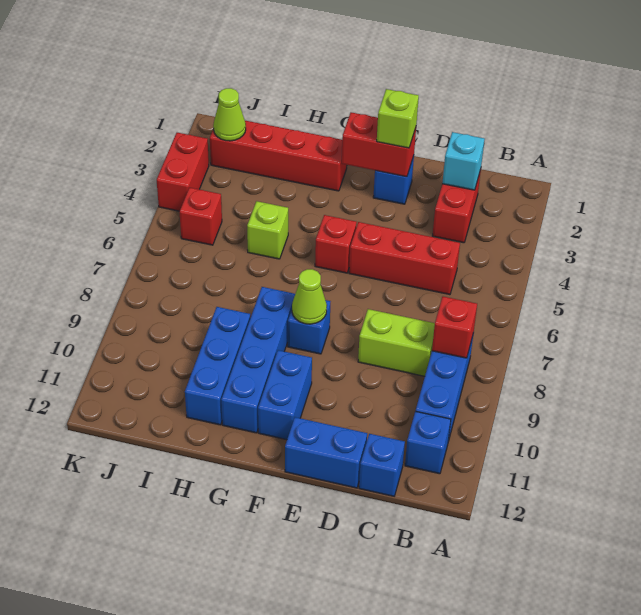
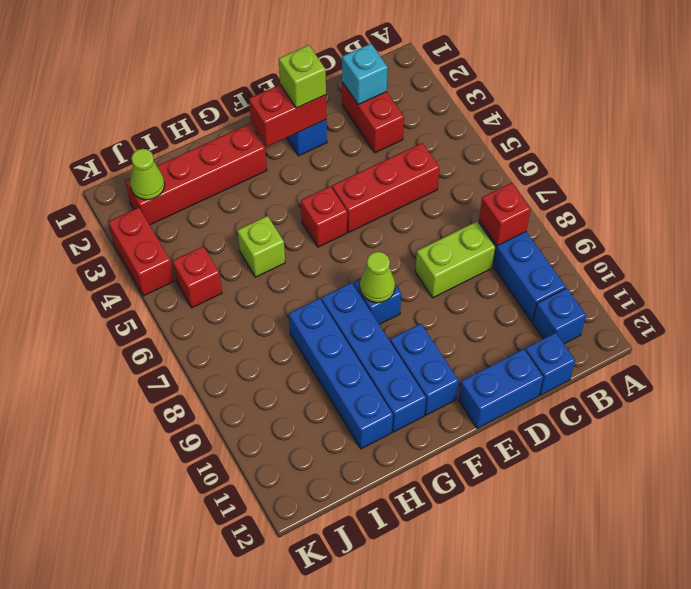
blue 1x3 brick [185,307,250,425] -> blue 1x4 brick [289,298,393,449]

